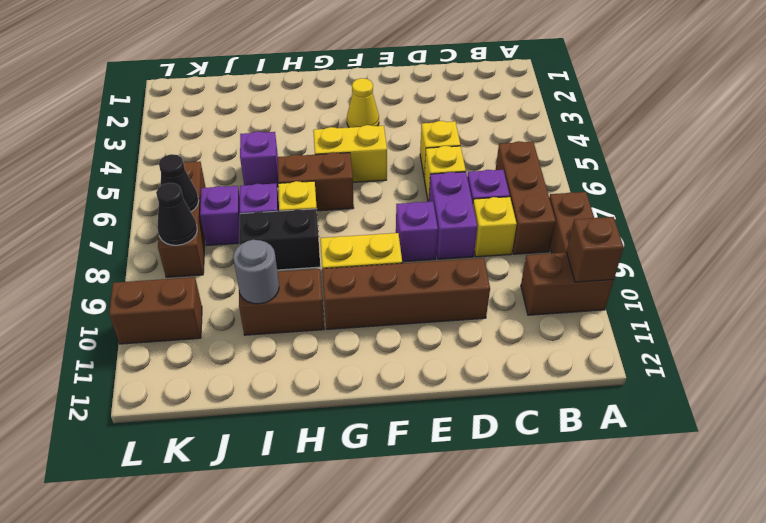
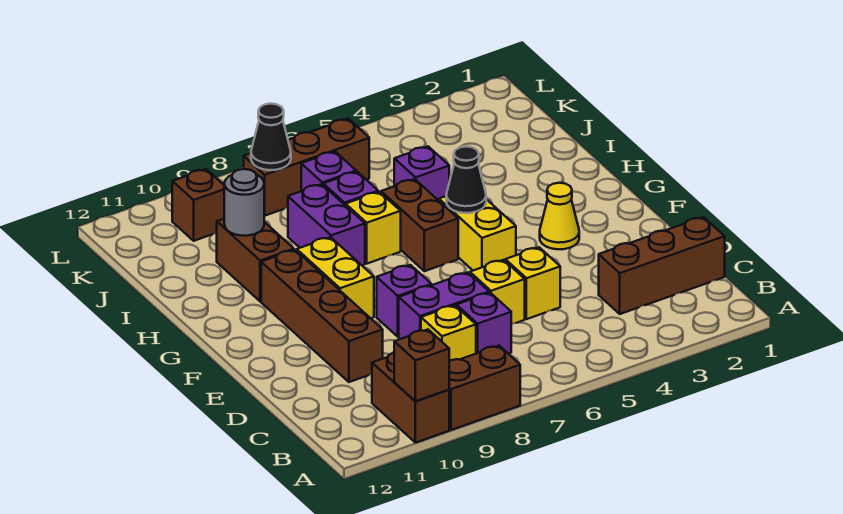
brown 1x3 brick [496,141,556,254] -> brown 1x3 brick moved to [599,217,725,314]
black 1x2 brick [239,209,320,270] -> purple 1x2 brick [288,184,365,265]
black 1x1 cone [159,154,199,212] -> black 1x1 cone moved to [446,146,486,213]
brown 1x2 brick [109,277,202,344] -> brown 1x1 brick [172,169,224,241]

